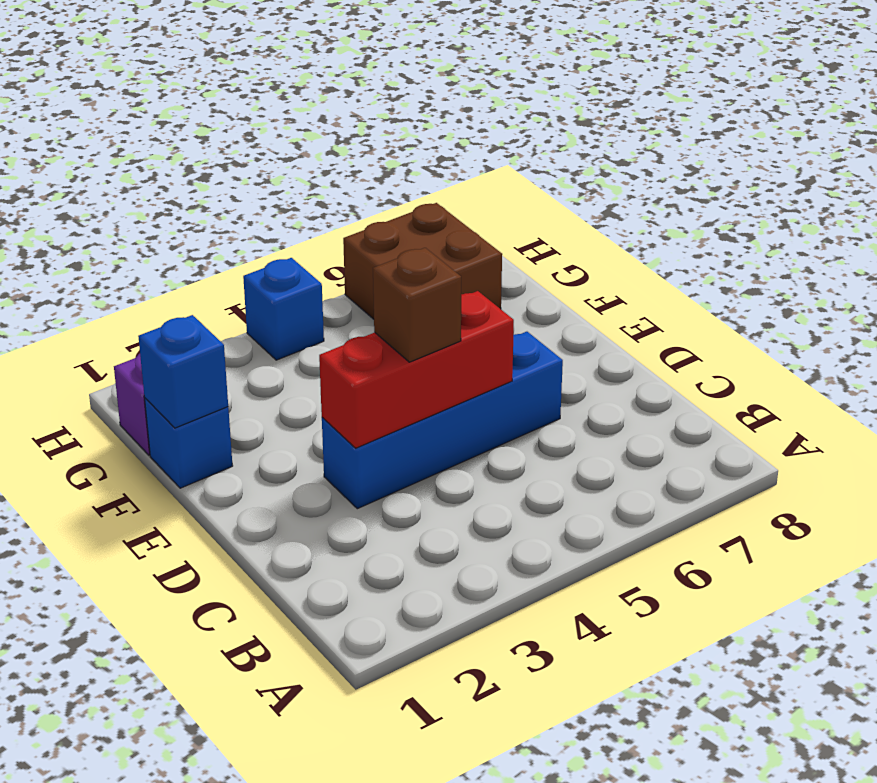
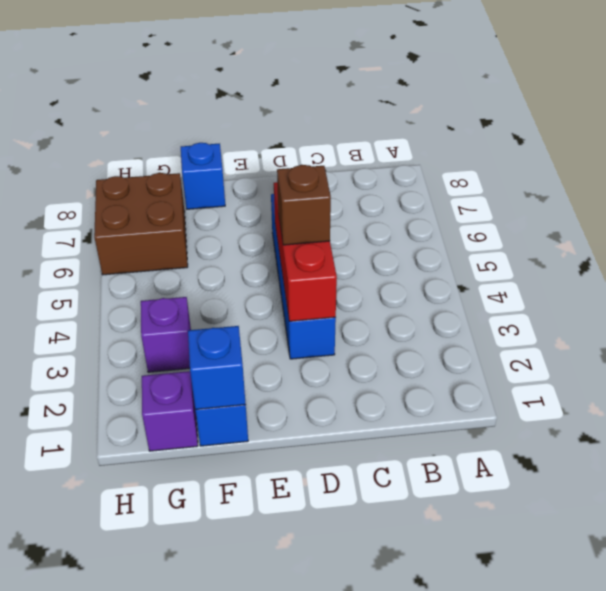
none -> purple 1x1 brick [141,297,191,372]
blue 1x1 brick [243,258,324,360] -> blue 1x1 brick moved to [181,143,225,209]

